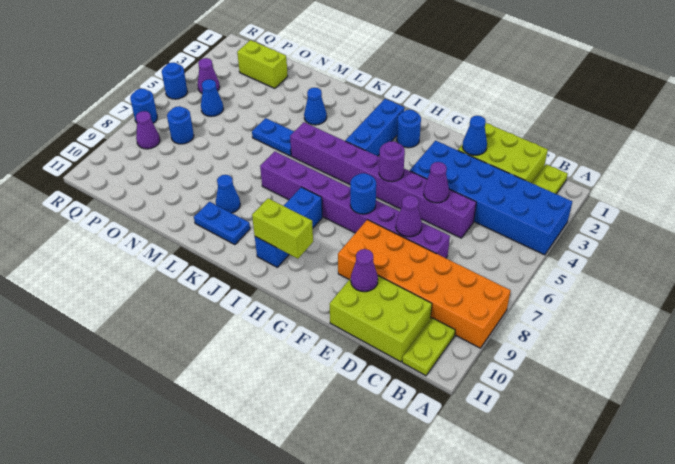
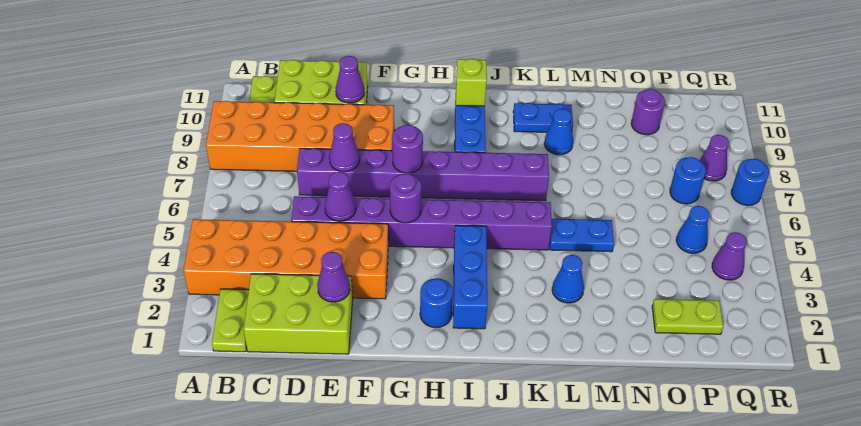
blue 2x6 brick [410,141,572,255] -> orange 2x6 brick [183,219,388,299]
blue 1x1 cone [463,116,487,155] -> purple 1x1 cone [317,252,350,302]
blue 1x1 round brick [350,173,376,214] -> purple 1x1 round brick [392,125,423,173]
lime 1x2 brick [252,198,313,259] -> lime 1x1 brick [456,59,487,106]
lime 1x2 brick [237,40,288,88] -> lime 1x2 plate [652,299,723,334]
none -> purple 1x1 round brick [631,89,665,135]
blue 1x1 round brick [162,62,187,99] -> none

